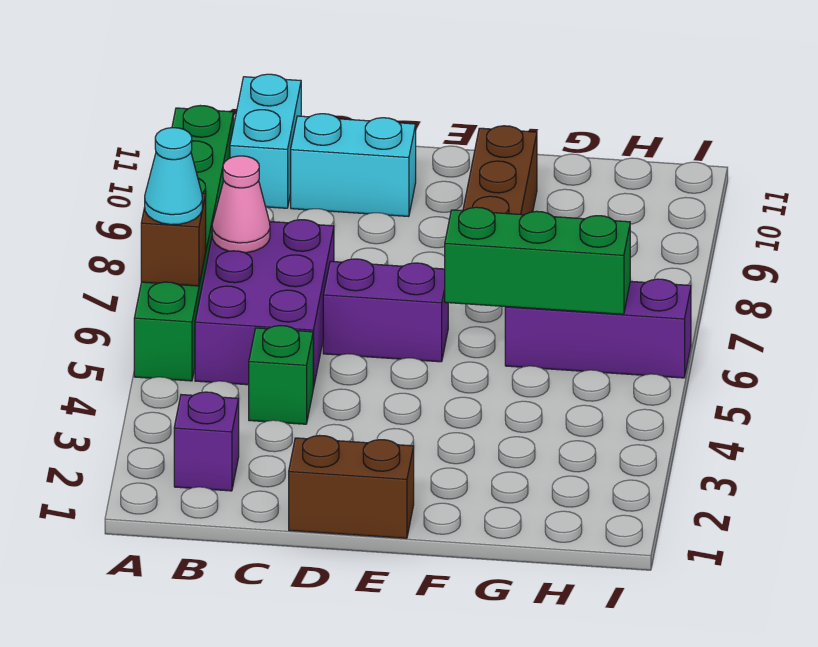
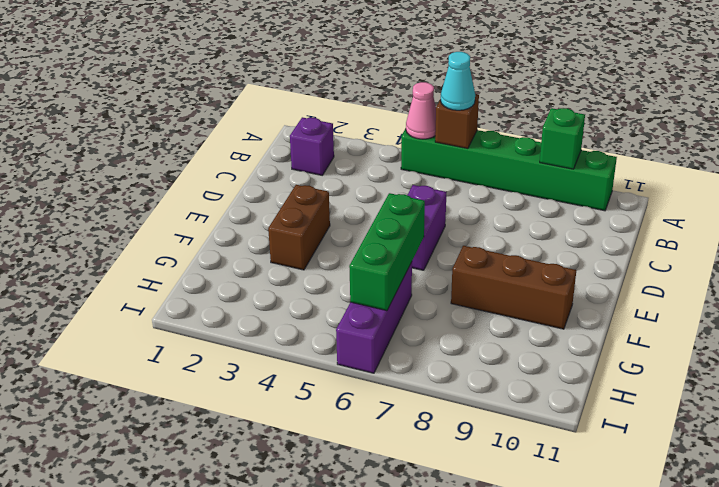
purple 2x3 brick [195,220,334,389] -> none
pink 1x1 cone [212,156,270,253] -> pink 1x1 cone moved to [406,82,436,139]
cyan 1x2 brick [230,74,301,208] -> none
green 1x1 brick [249,326,313,424] -> green 1x1 brick moved to [540,108,585,169]
cyan 1x2 brick [291,114,416,217] -> none
brown 1x2 brick [289,435,414,538] -> brown 1x2 brick moved to [268,185,330,270]

